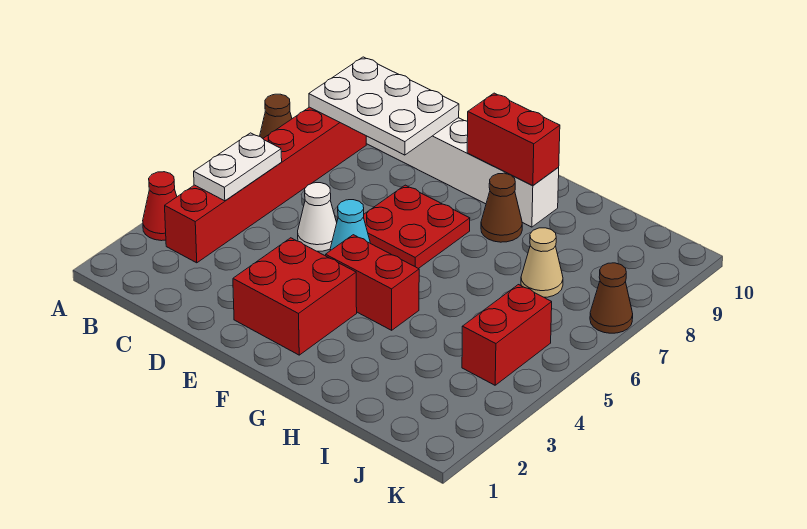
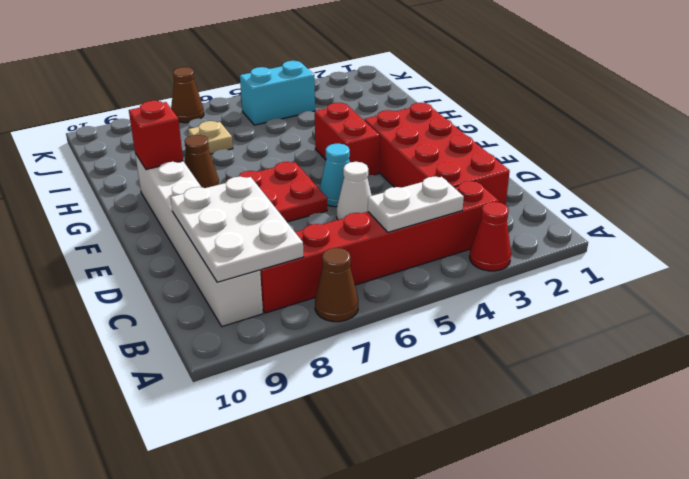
red 2x2 brick [233,238,357,355] -> red 2x4 brick [364,103,510,205]
red 1x2 brick [467,93,560,186] -> red 1x1 brick [129,101,183,170]
tan 1x1 cone [521,228,563,297] -> tan 1x1 plate [188,121,233,154]
red 1x2 brick [462,285,552,385] -> cyan 1x2 brick [240,61,315,125]

